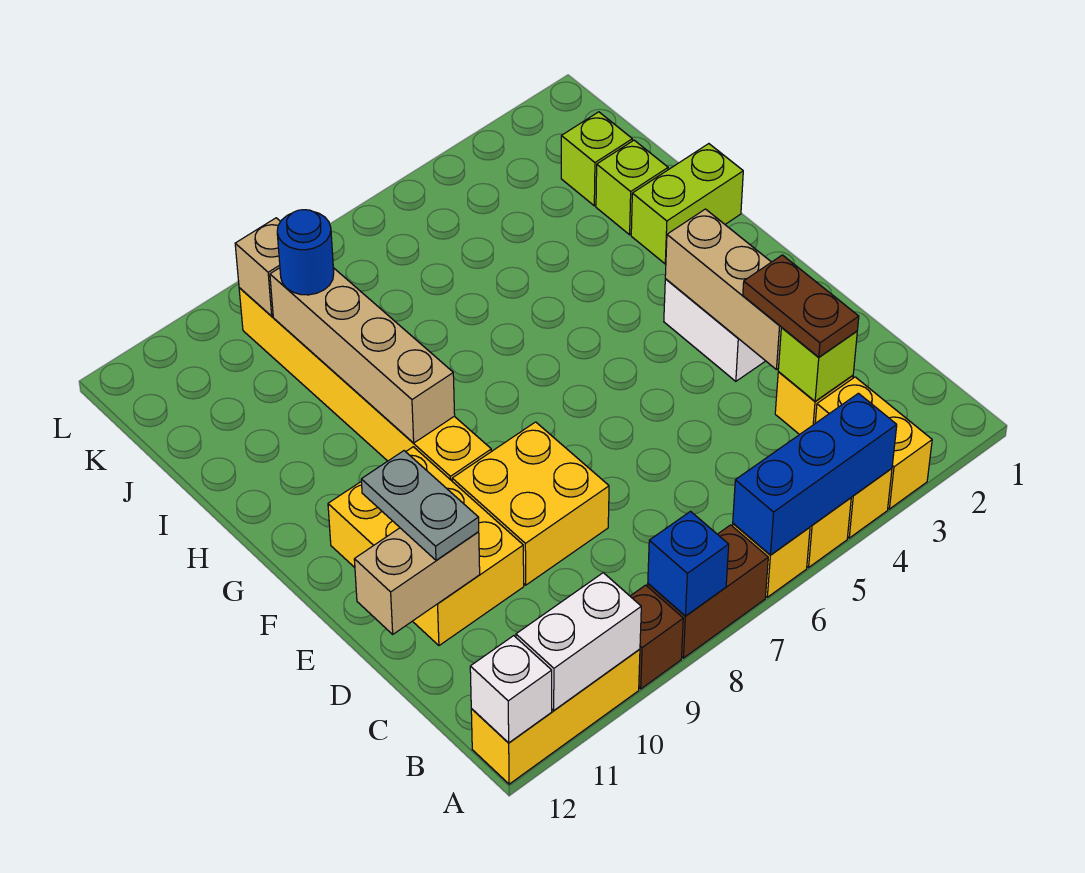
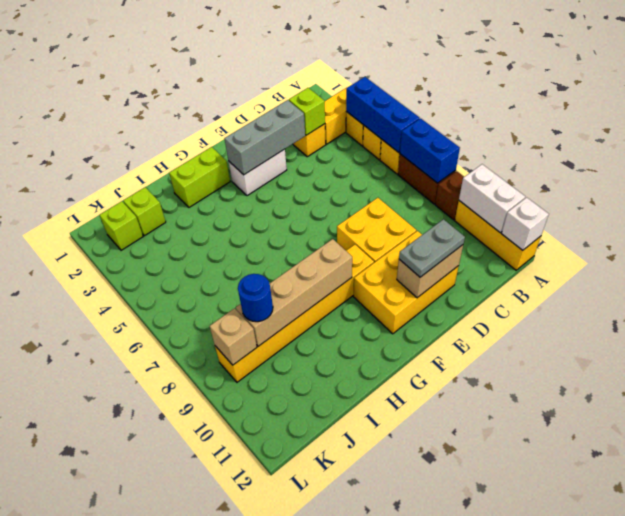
blue 1x1 brick [648,511,729,616] -> blue 1x2 brick [400,118,460,183]
brown 1x2 plate [743,255,859,357] -> none
tan 1x3 brick [665,209,782,370] -> grey 1x3 brick [225,100,305,175]
tan 1x2 brick [354,528,480,634] -> tan 1x2 brick turned to [397,245,463,298]
lime 1x2 brick [631,144,743,264] -> lime 1x2 brick turned to [169,147,230,207]
lime 1x1 brick [596,140,668,235] -> lime 1x1 brick moved to [100,201,143,250]

